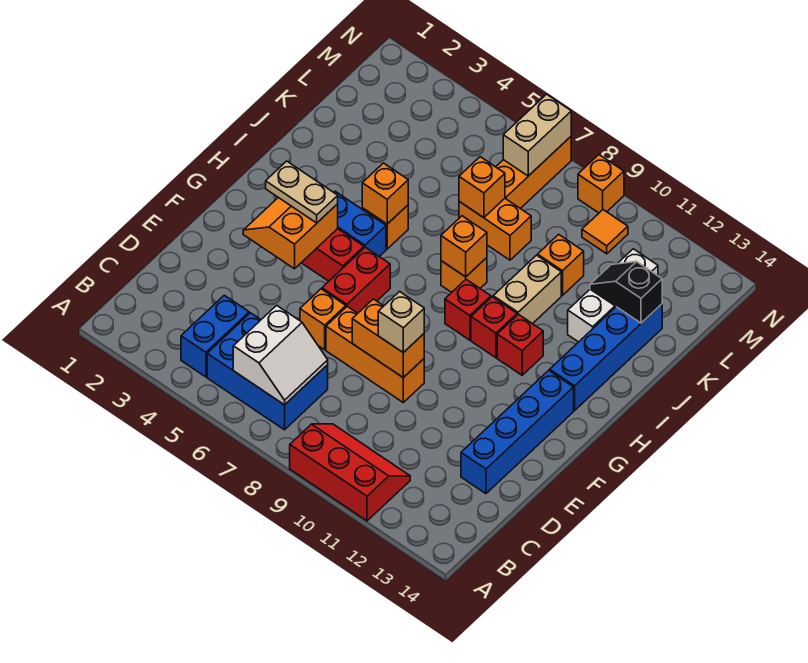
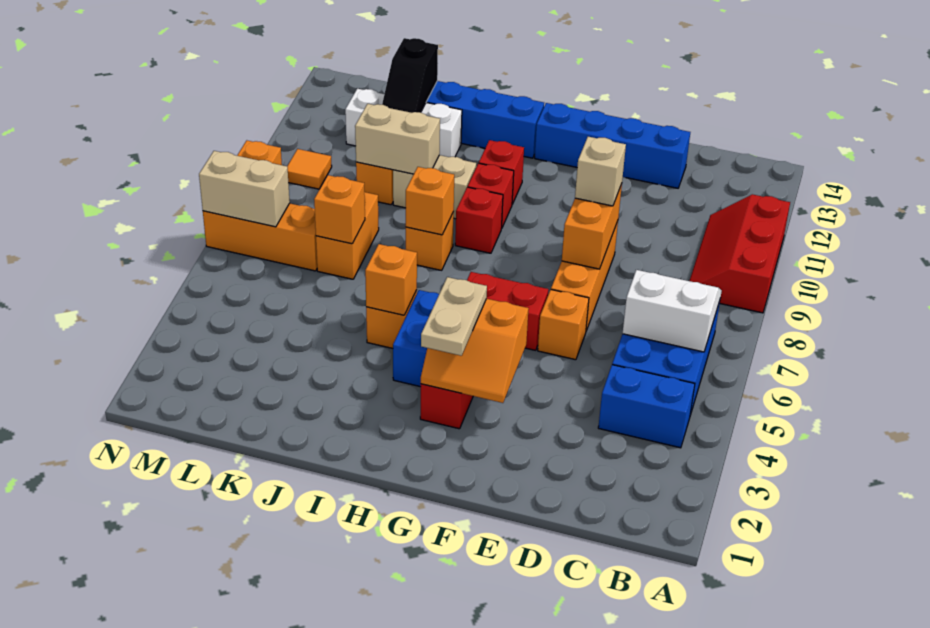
none -> tan 1x2 brick [355,104,440,174]

